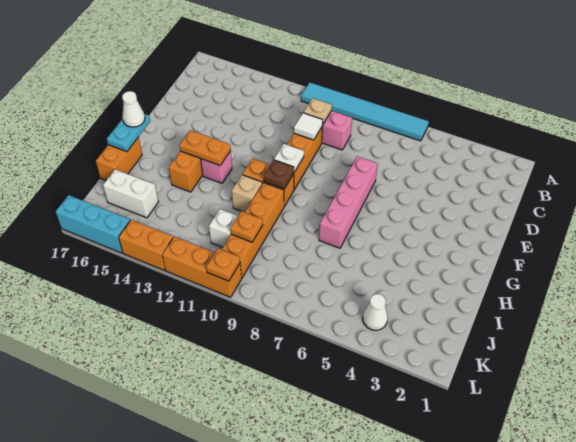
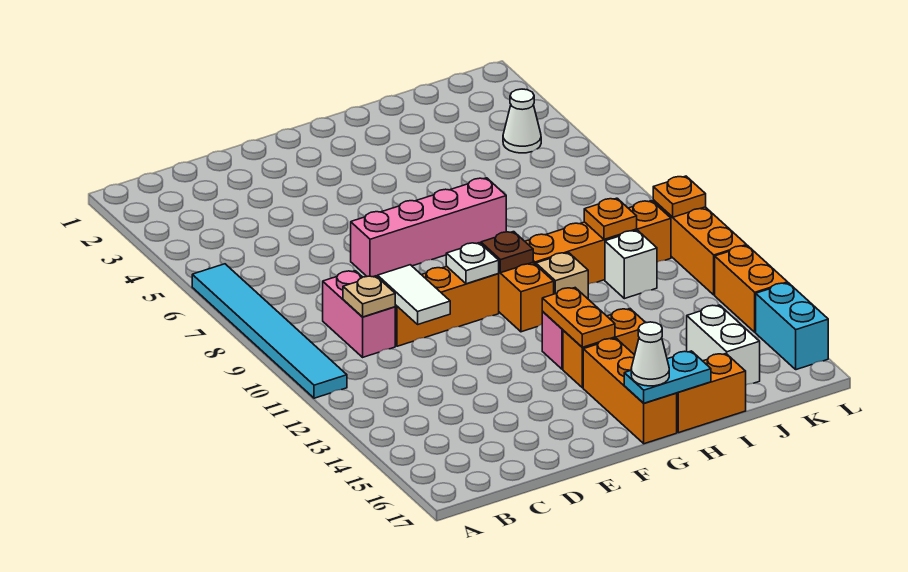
white 1x1 tile [294,113,323,140] -> white 1x2 tile [378,265,450,324]
none -> orange 1x3 brick [583,338,677,444]
cyan 1x3 brick [56,195,130,253] -> cyan 1x2 brick [756,283,828,370]

